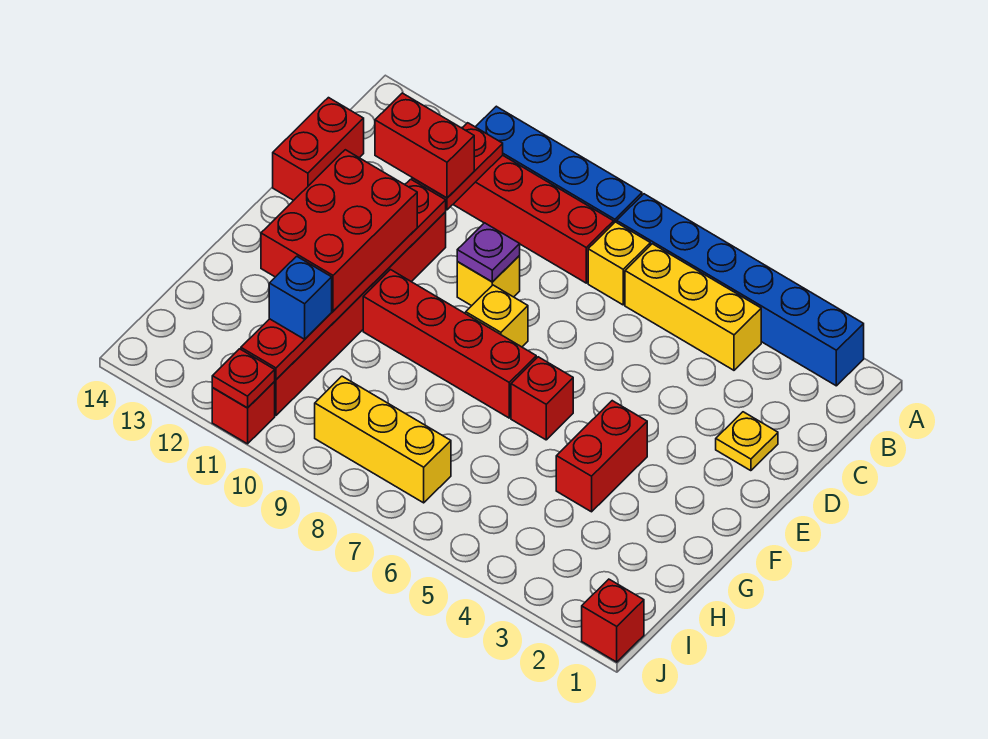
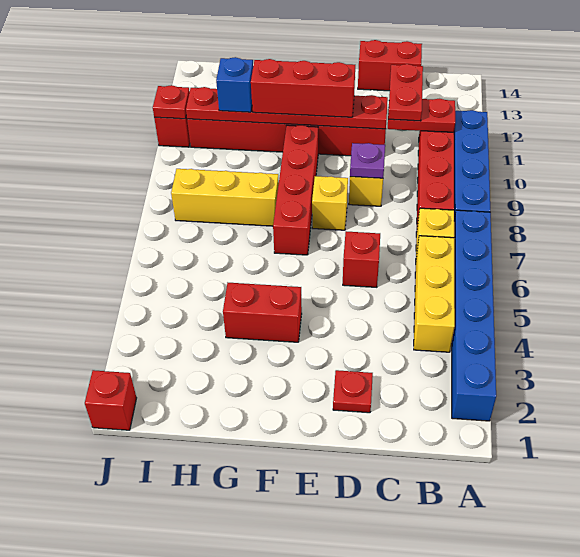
red 1x2 brick [375,93,474,198] -> red 1x2 plate [388,64,423,121]
yellow 1x1 plate [716,412,778,471] -> red 1x1 plate [333,370,373,413]
red 2x3 brick [261,150,417,311] -> red 1x3 brick [251,59,355,117]
red 1x1 brick [511,357,573,440] -> red 1x1 brick moved to [343,231,380,287]
yellow 1x3 brick [315,376,451,503] -> yellow 1x3 brick turned to [171,169,279,226]

